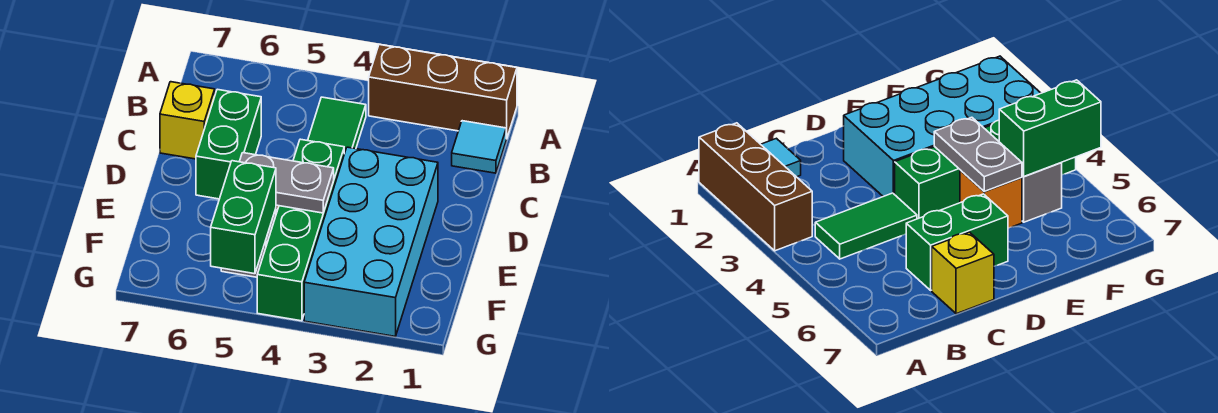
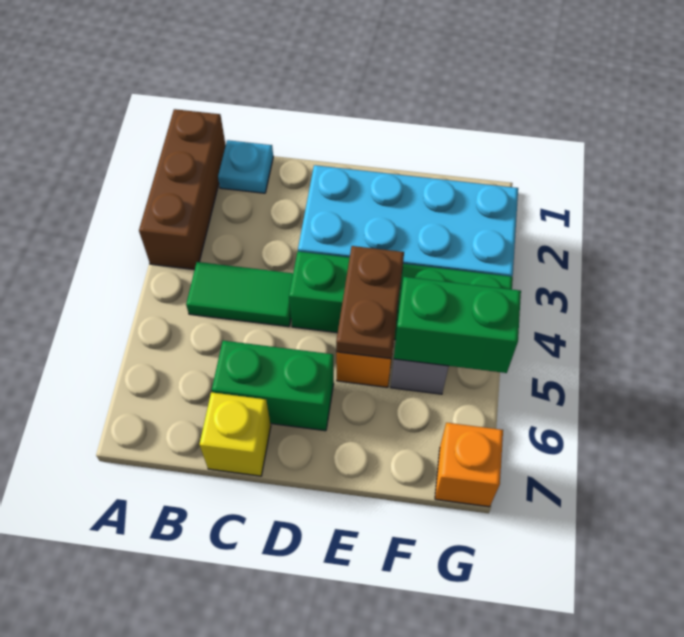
cyan 1x1 tile [452,121,506,173] -> cyan 1x1 plate [218,140,273,193]
grey 1x2 plate [239,153,334,213] -> brown 1x2 plate [336,246,404,359]
none -> orange 1x1 brick [435,423,503,507]

